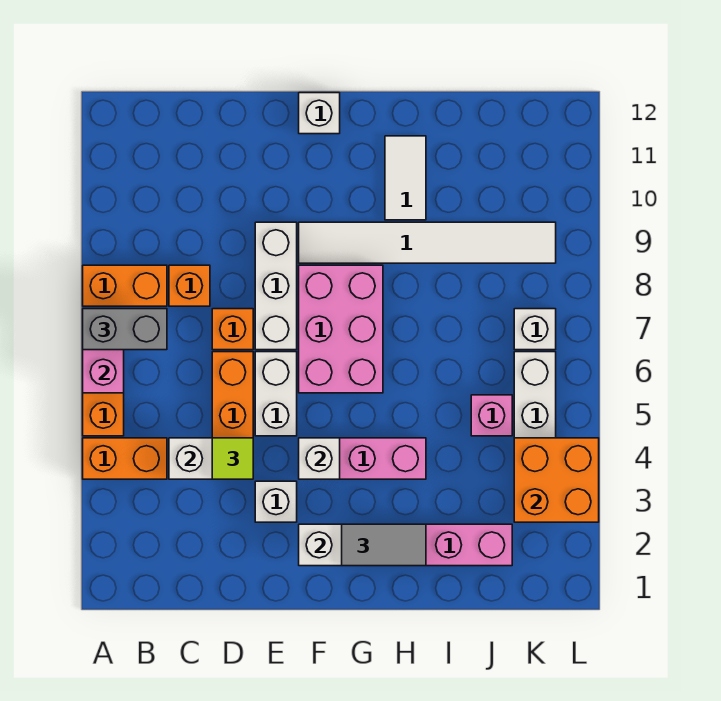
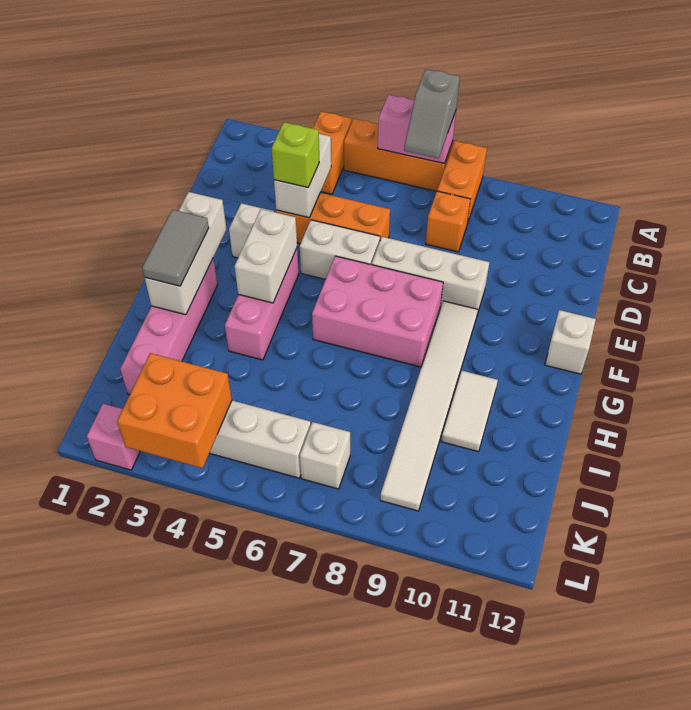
grey 1x2 brick [83,309,167,350] -> grey 1x2 slope [404,69,460,158]
lime 1x1 tile [212,438,253,479] -> lime 1x1 brick [272,122,319,188]
orange 1x1 brick [212,309,253,350] -> none
white 1x1 brick [299,438,340,479] -> white 1x2 brick [235,209,297,303]
white 1x2 tile [385,136,426,220] -> white 1x2 tile turned to [441,371,498,452]
pink 1x1 brick [471,395,512,436] -> pink 1x1 brick moved to [87,404,140,470]

